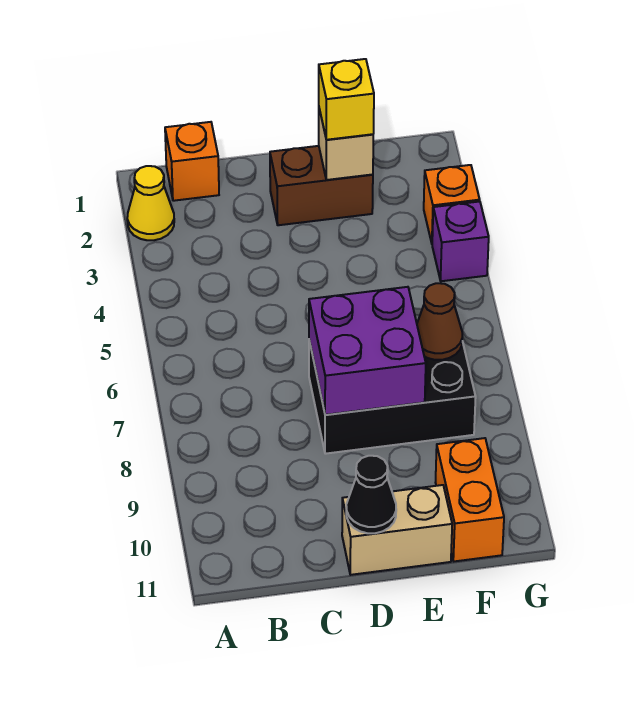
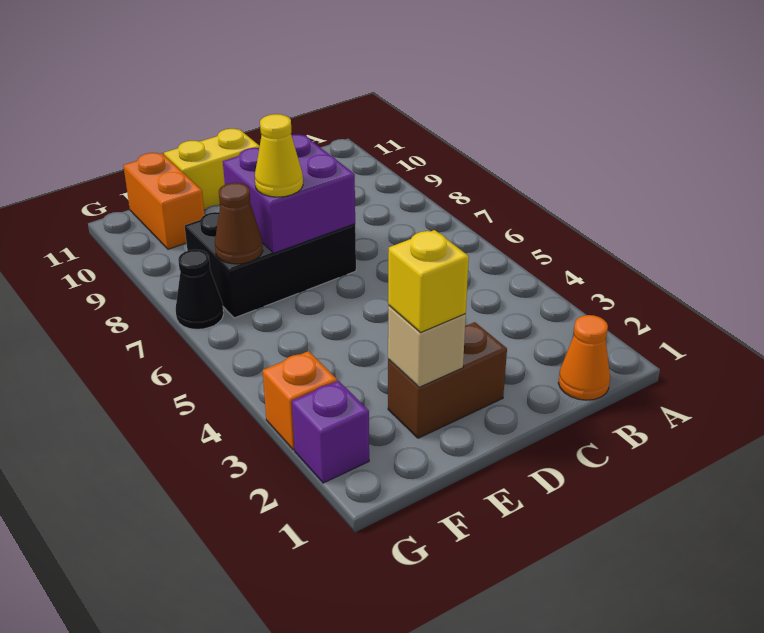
yellow 1x1 cone [127,166,174,240] -> yellow 1x1 cone moved to [255,114,303,197]
orange 1x1 brick [165,122,219,201] -> orange 1x1 cone [558,315,610,400]
tan 1x2 brick [342,485,452,575] -> yellow 1x2 brick [164,129,260,210]
black 1x1 cone [346,456,396,533] -> black 1x1 cone moved to [176,250,223,329]
purple 1x1 brick [432,201,489,281] -> purple 1x1 brick moved to [292,381,369,483]

